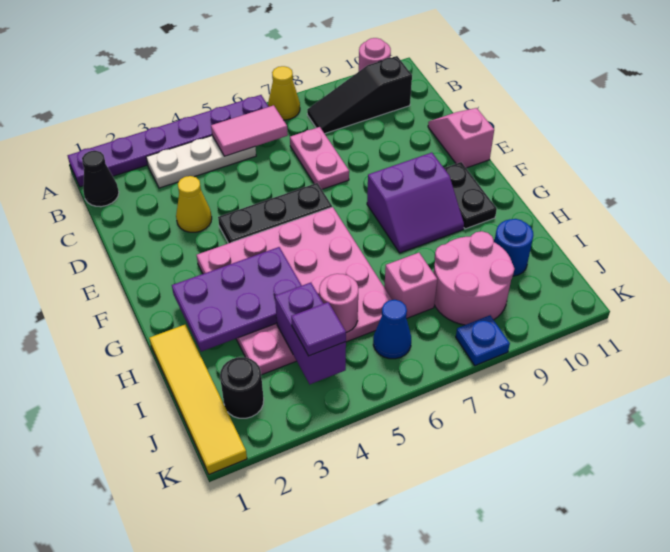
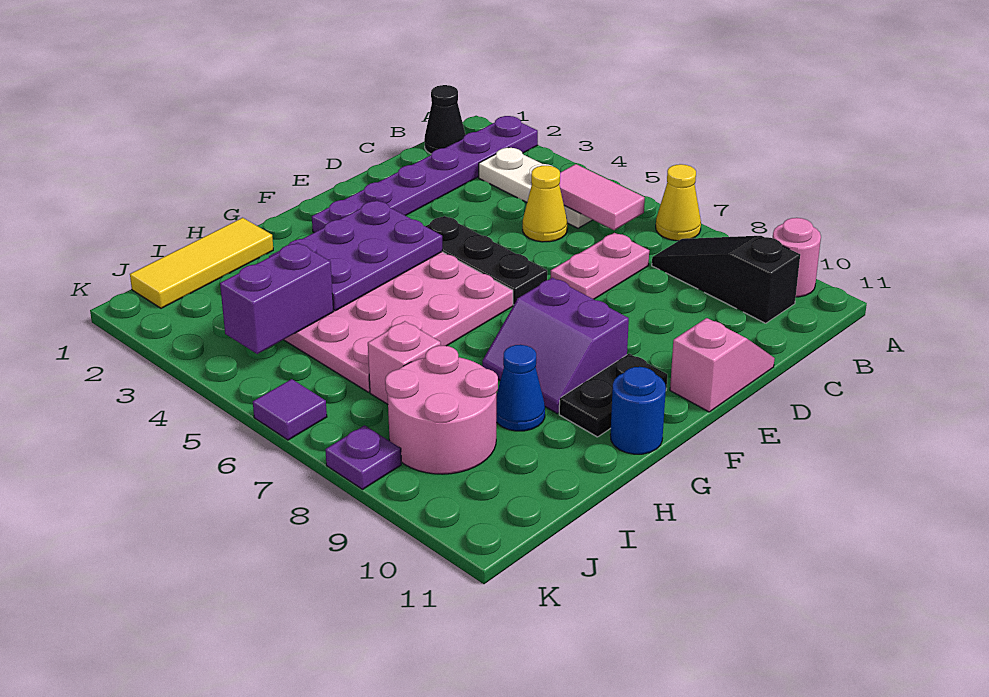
purple 1x6 plate [68,95,269,187] -> purple 1x6 plate turned to [312,116,538,233]
yellow 1x1 cone [176,176,212,232] -> yellow 1x1 cone moved to [523,166,567,242]
purple 2x3 plate [172,247,302,352] -> purple 2x3 plate turned to [269,200,442,311]
yellow 1x4 tile [149,325,247,474] -> yellow 1x3 tile [130,218,273,308]
pink 1x1 round brick [319,274,358,332] -> none
blue 1x1 round brick [494,219,533,276] -> blue 1x1 round brick moved to [610,367,666,454]
black 1x1 round brick [220,357,264,418] -> none
purple 1x1 tile [291,302,346,356] -> purple 1x1 tile moved to [253,379,327,440]
blue 1x1 cone [373,300,411,359] -> blue 1x1 cone moved to [496,345,545,431]
blue 1x1 plate [456,315,510,366] -> purple 1x1 plate [325,425,401,489]

